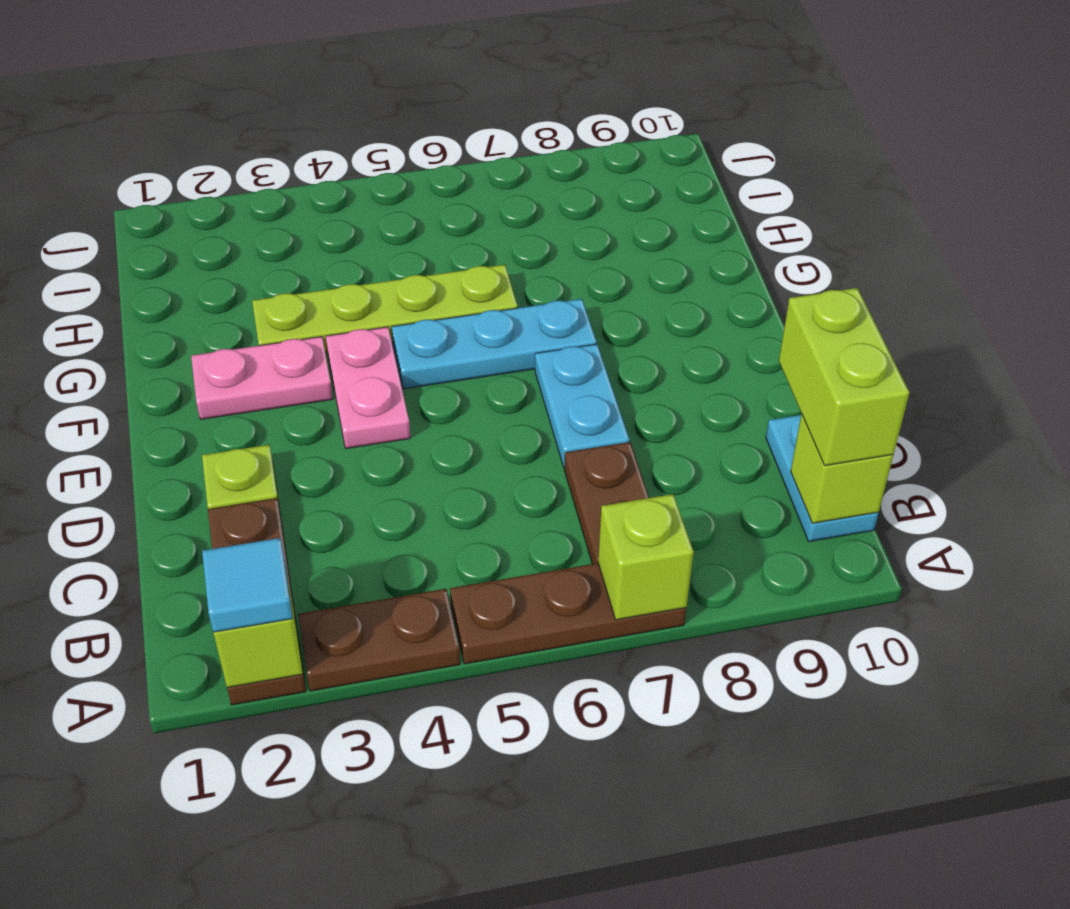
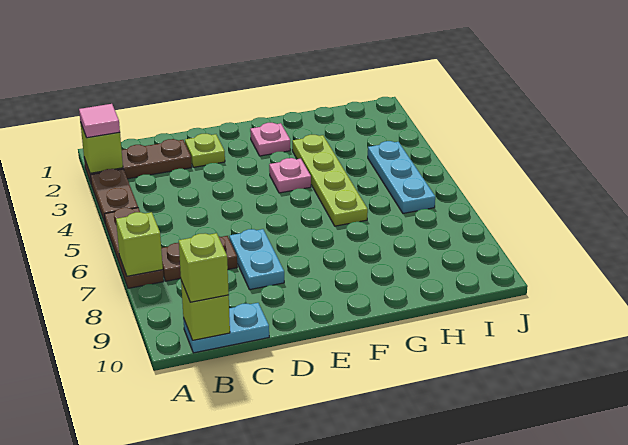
cyan 1x1 tile [202,538,293,632] -> pink 1x1 tile [79,104,120,138]
lime 1x2 brick [779,288,910,466] -> lime 1x1 brick [179,233,229,302]
cyan 1x2 plate [535,344,630,467] -> cyan 1x2 plate turned to [229,229,284,290]
pink 1x2 plate [326,327,410,449] -> pink 1x1 plate [269,158,311,193]
pink 1x2 plate [191,337,333,420] -> pink 1x1 plate [250,123,290,156]
cyan 1x3 plate [392,299,597,389] -> cyan 1x3 plate moved to [368,141,435,213]

